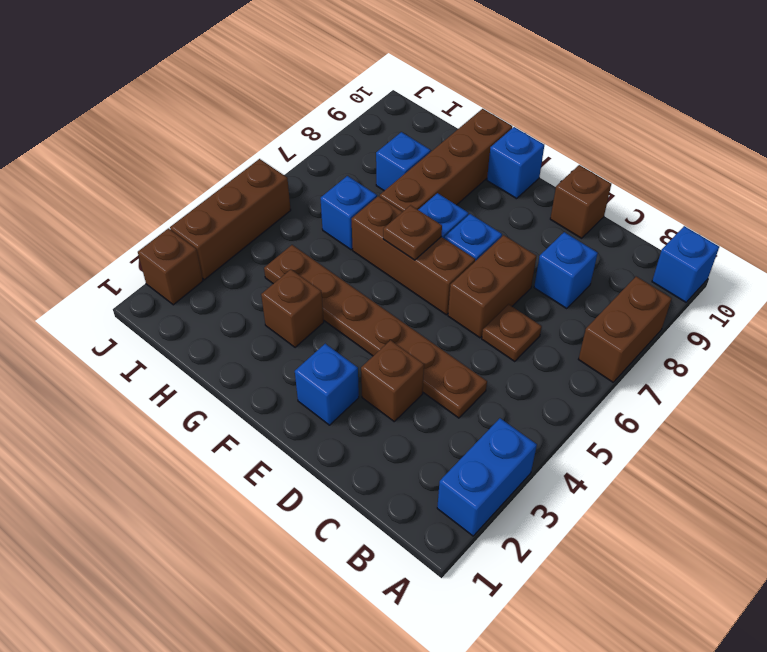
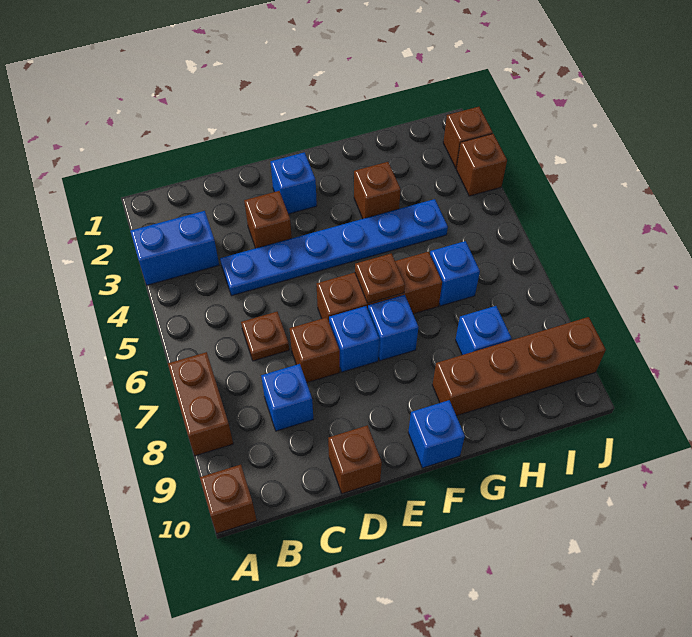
blue 1x2 brick [437,418,537,536] -> blue 1x2 brick turned to [130,211,219,285]
blue 1x1 brick [652,226,719,302] -> brown 1x1 brick [200,465,257,533]
brown 1x6 plate [264,245,487,418] -> blue 1x6 plate [220,199,448,296]
brown 1x2 brick [448,235,537,338] -> brown 1x1 brick [290,317,340,383]
brown 1x4 brick [380,109,512,212] -> brown 1x4 brick turned to [432,317,606,416]
brown 1x3 brick [170,159,291,280] -> brown 1x1 brick [456,134,507,196]

